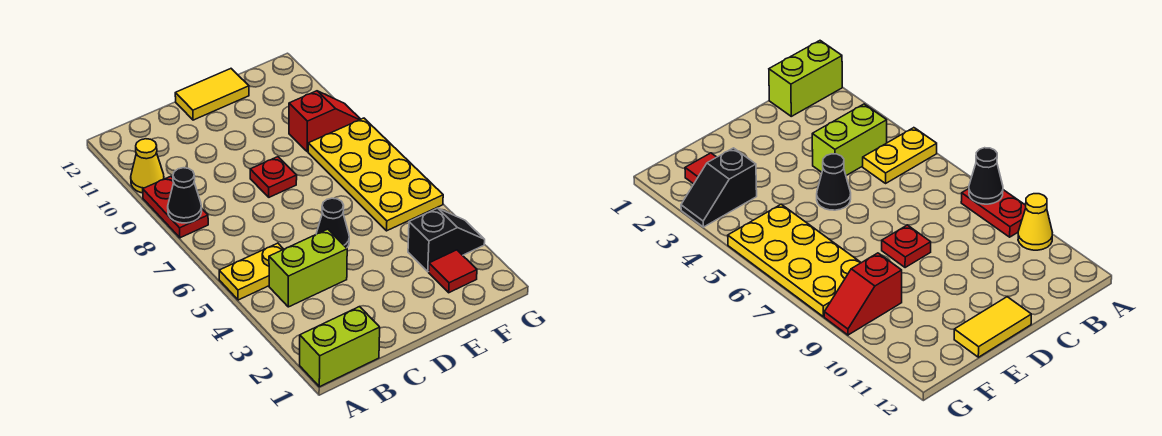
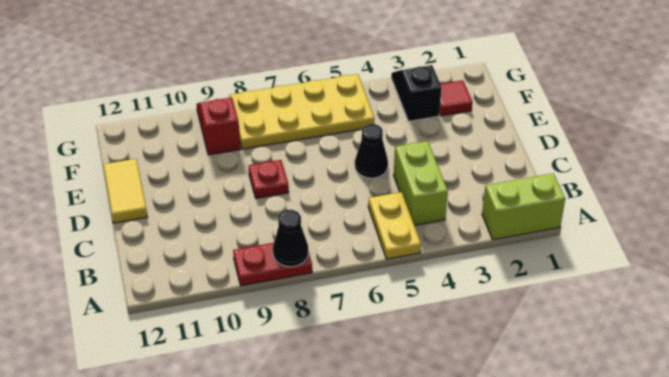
lime 1x2 brick [300,307,380,387] -> lime 1x2 brick turned to [482,174,565,240]
yellow 1x1 cone [131,139,164,193] -> none

